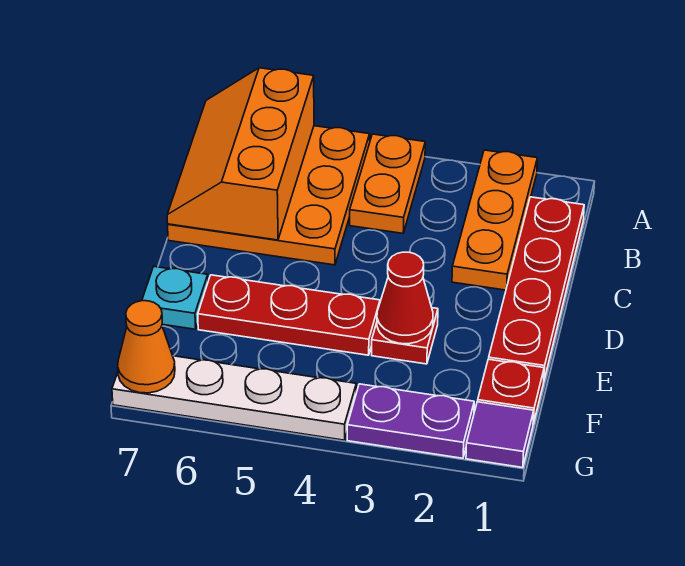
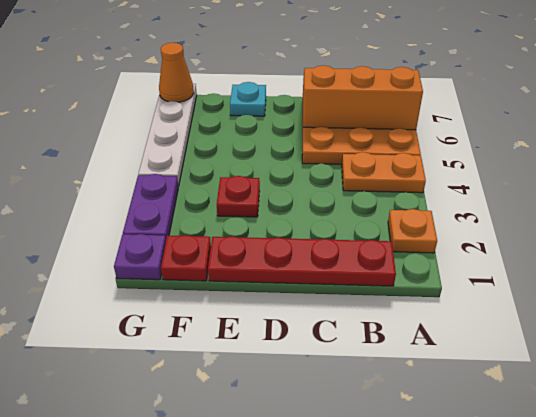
orange 1x3 plate [452,150,537,290] -> orange 1x1 plate [388,209,437,253]
red 1x1 cone [377,252,433,344] -> none
red 1x3 plate [198,275,380,355] -> none
purple 1x1 tile [466,402,534,468] -> purple 1x1 plate [114,234,166,280]

